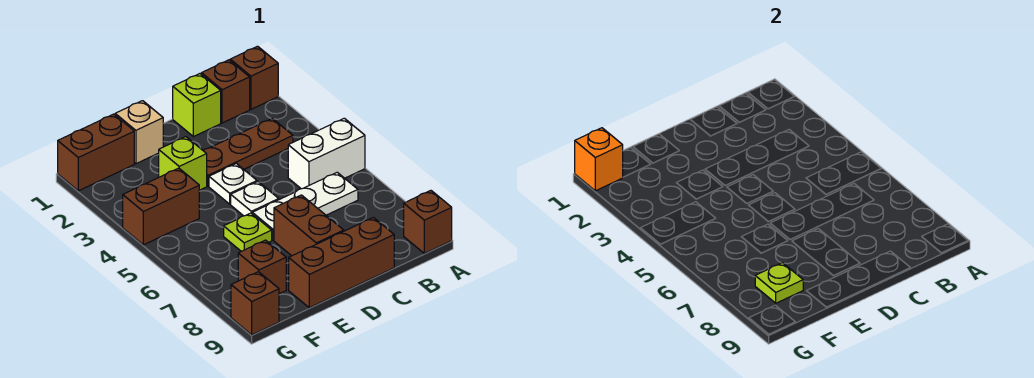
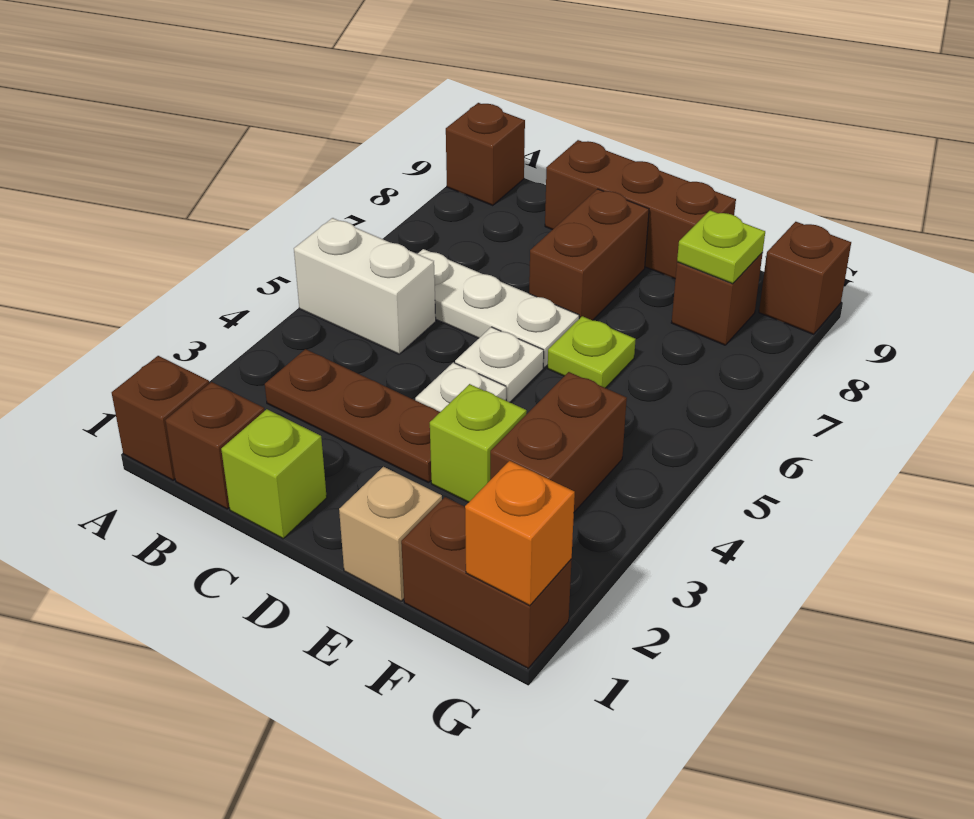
brown 1x2 brick [123,168,199,245] -> brown 1x2 brick turned to [490,372,627,512]

